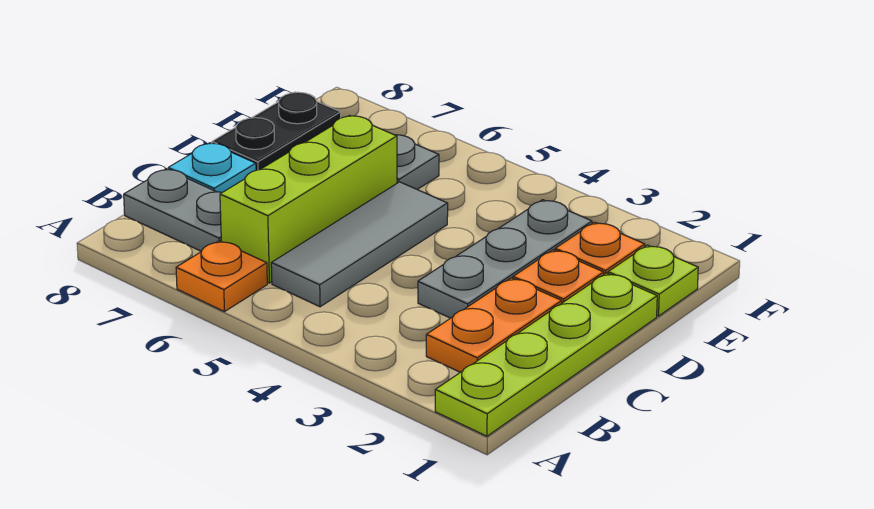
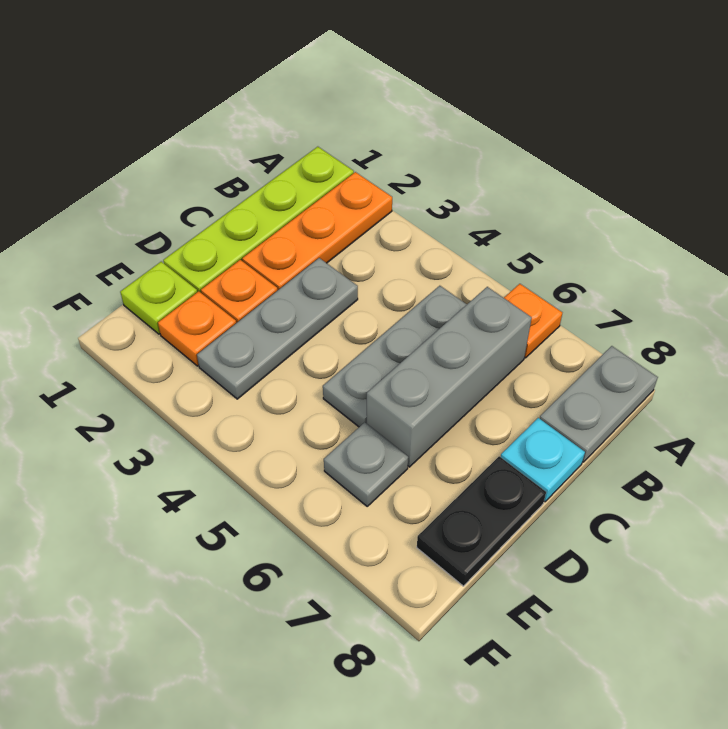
orange 1x2 plate [426,278,562,372] -> orange 1x3 plate [242,172,392,290]
grey 1x3 tile [271,182,448,307] -> grey 1x3 plate [323,286,467,427]
lime 1x3 brick [220,115,397,283] -> grey 1x3 brick [367,287,532,467]
grey 1x2 plate [124,169,222,251] -> grey 1x2 plate turned to [540,346,658,462]

